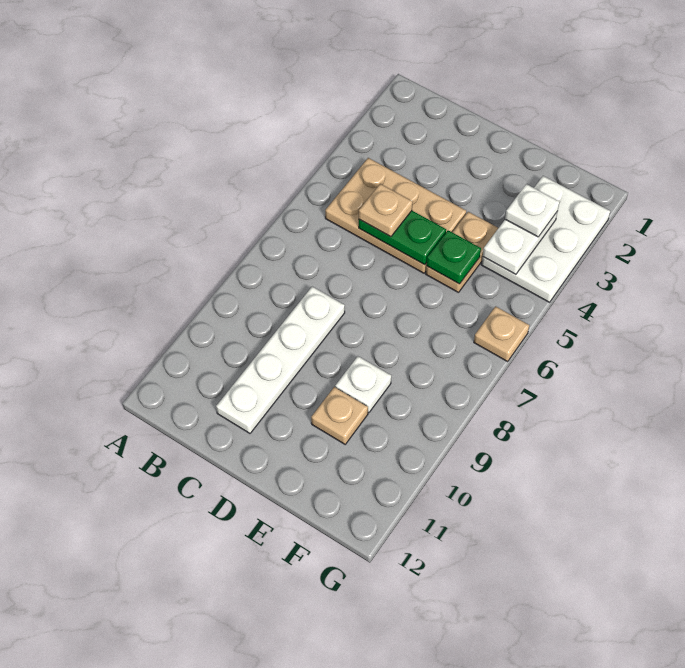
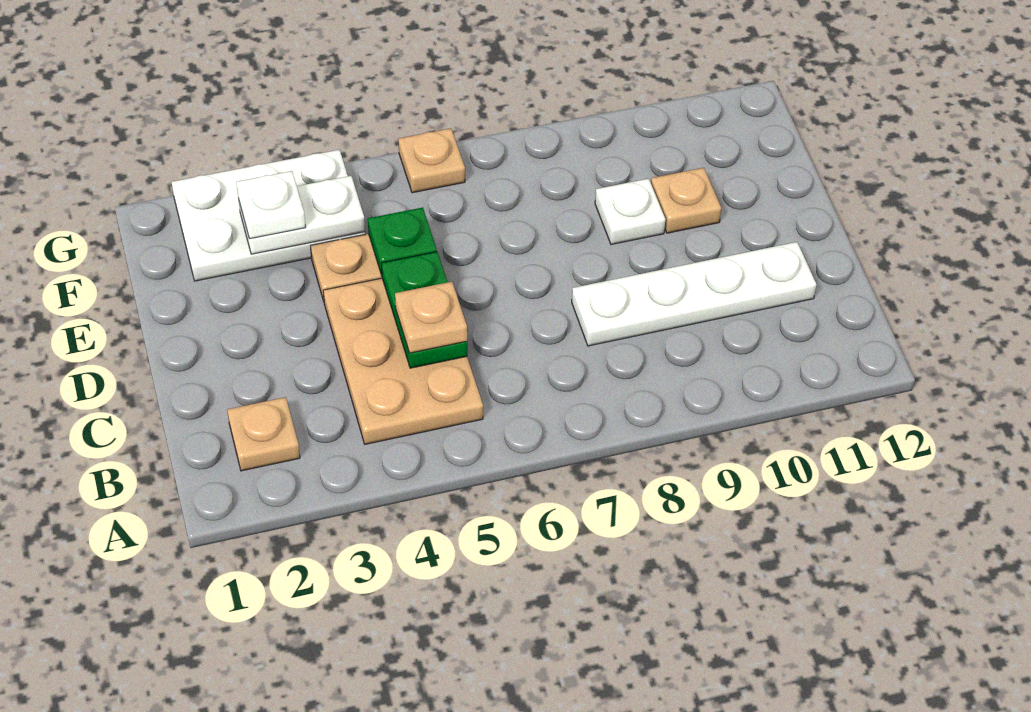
none -> tan 1x1 plate [227,397,300,471]

